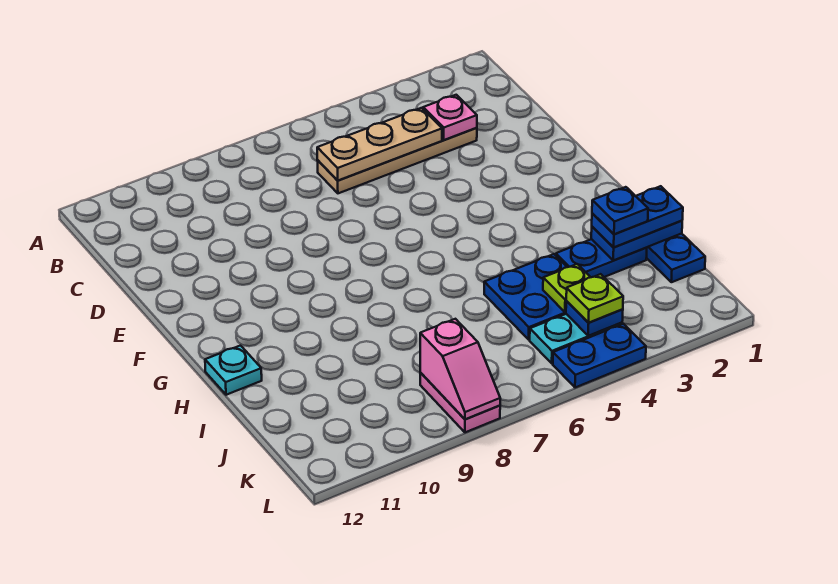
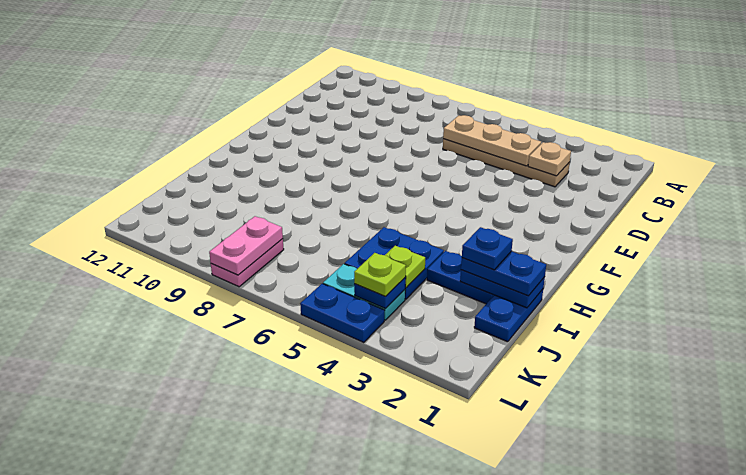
pink 1x1 plate [423,95,477,140] -> tan 1x1 plate [528,142,571,176]
cyan 1x1 plate [205,346,262,395] -> none
pink 1x2 slope [420,319,500,419] -> pink 1x2 plate [209,216,283,275]

